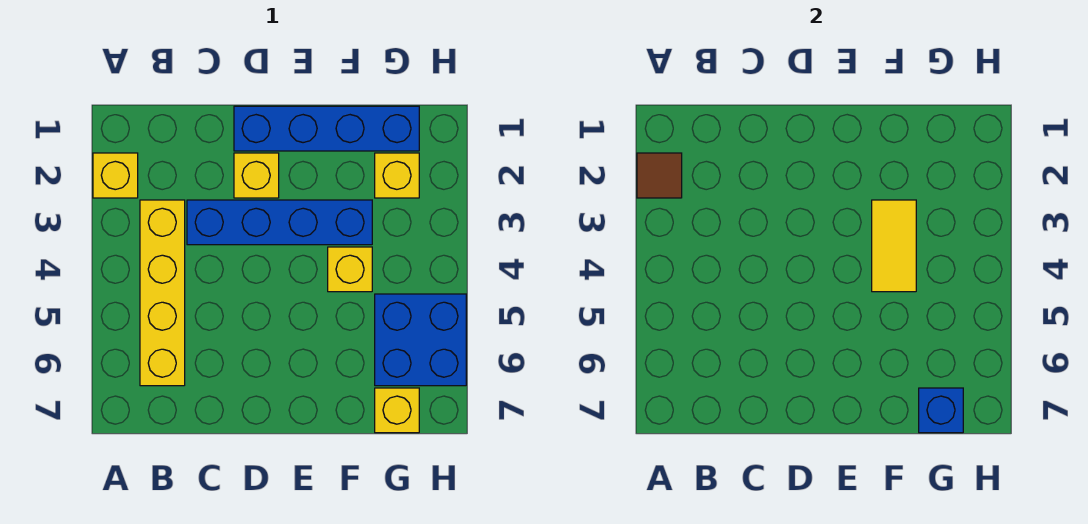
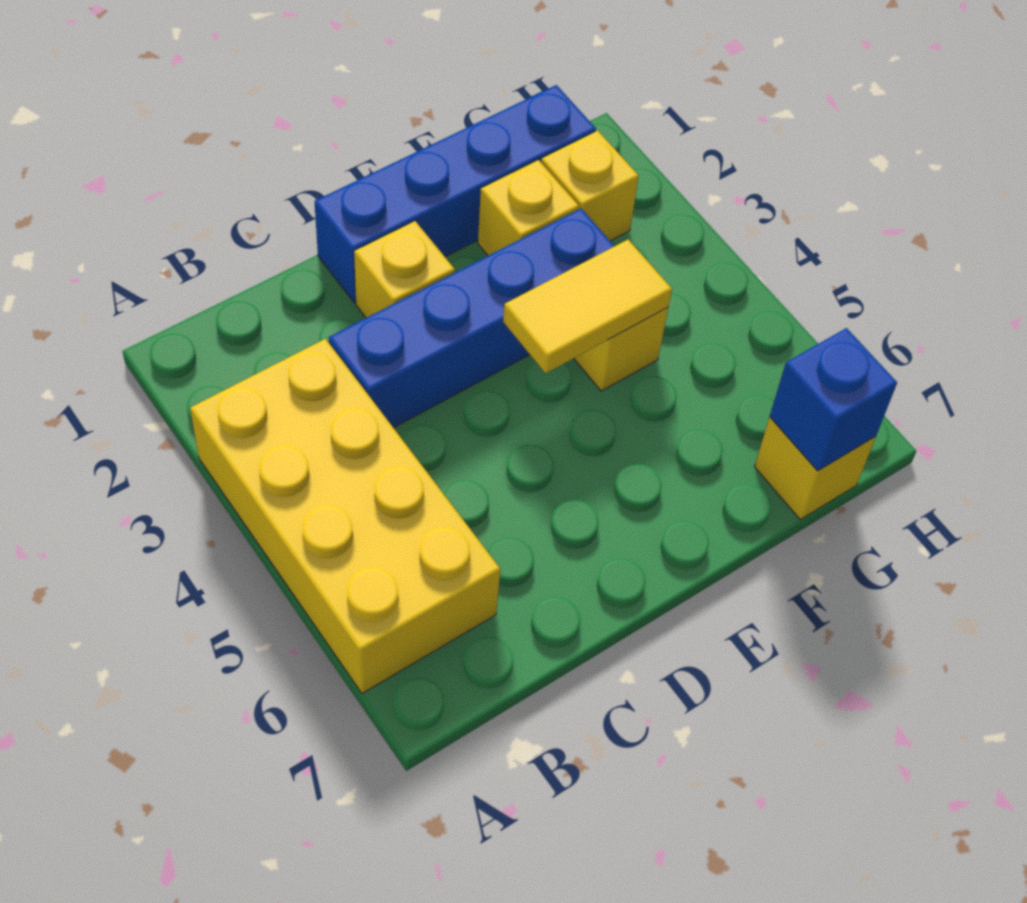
yellow 1x1 brick [93,153,138,198] -> yellow 1x1 brick moved to [478,160,579,256]
brown 1x1 tile [637,153,682,198] -> none
yellow 1x4 brick [140,200,185,386] -> yellow 2x4 brick [190,339,500,693]
yellow 1x2 tile [872,200,916,292] -> yellow 1x2 tile turned to [503,240,672,373]
blue 2x2 brick [375,294,466,386] -> none

